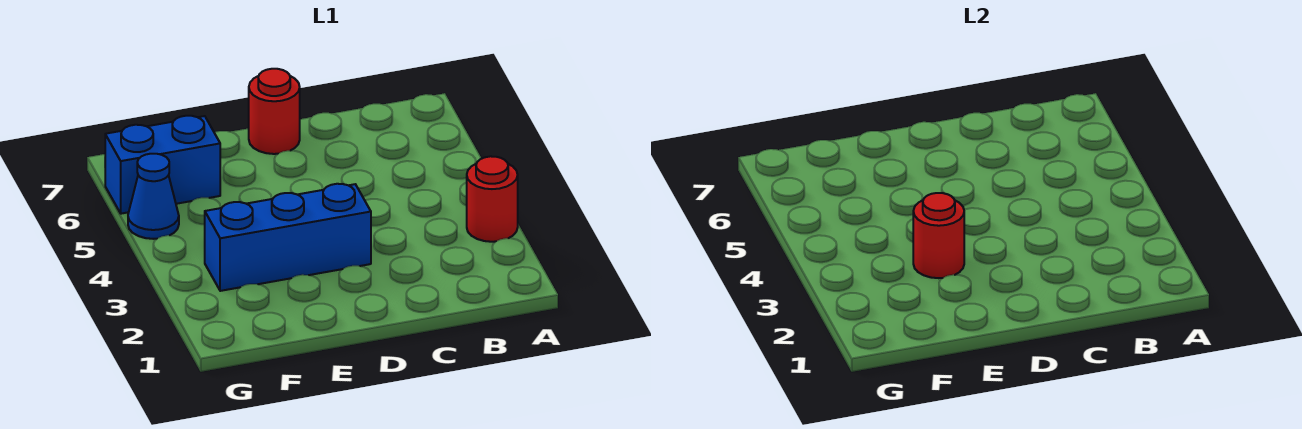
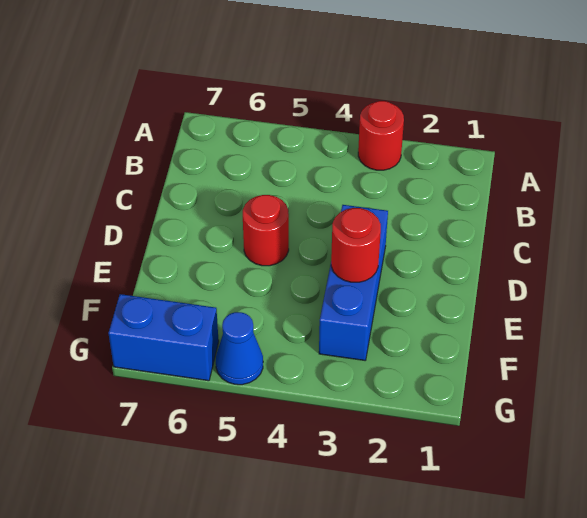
red 1x1 round brick [249,69,300,154] -> red 1x1 round brick moved to [243,195,289,266]
blue 1x2 brick [105,116,220,214] -> blue 1x2 brick turned to [108,294,219,381]

